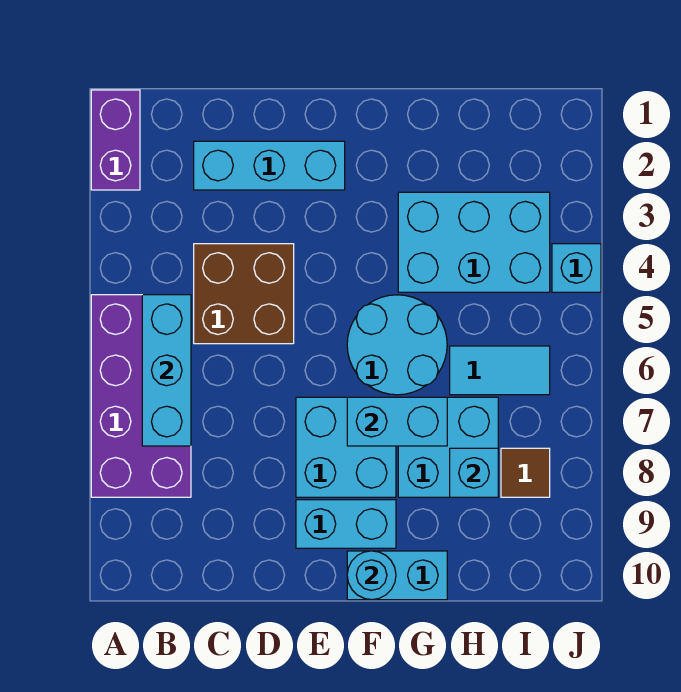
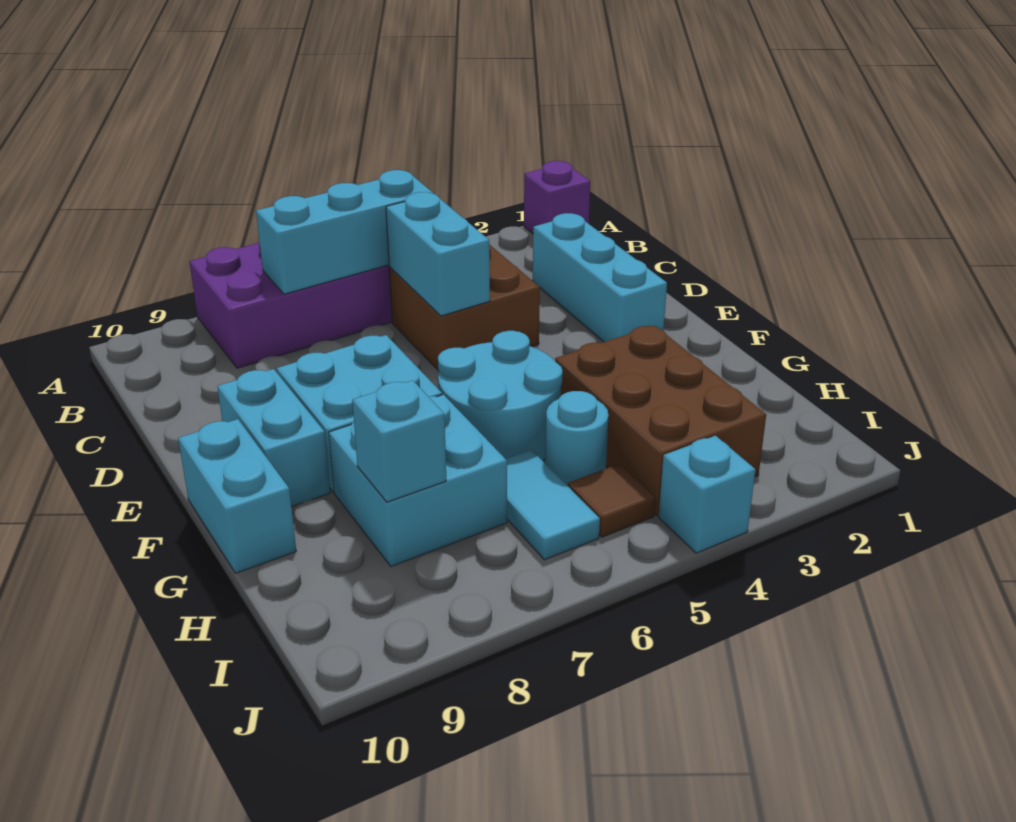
purple 1x2 brick [91,90,140,190] -> purple 1x1 brick [524,161,590,233]
cyan 1x2 brick [347,397,447,446] -> cyan 1x2 brick moved to [386,192,490,316]
cyan 1x1 round brick [347,551,396,600] -> cyan 1x1 round brick moved to [545,391,609,486]
cyan 2x3 brick [398,192,550,292] -> brown 2x3 brick [555,326,766,515]
brown 1x1 tile [501,448,550,497] -> brown 1x1 tile moved to [568,464,656,537]

